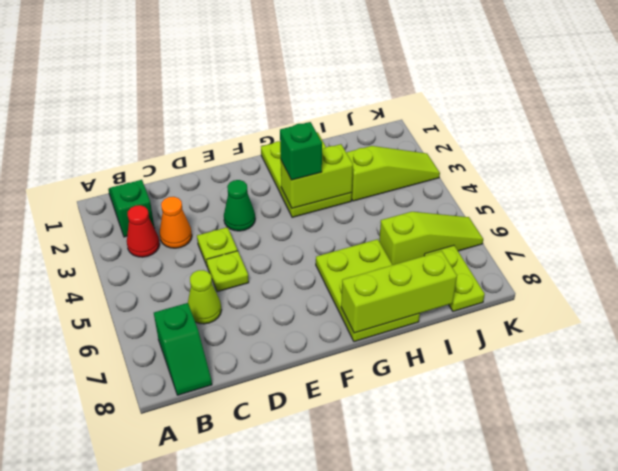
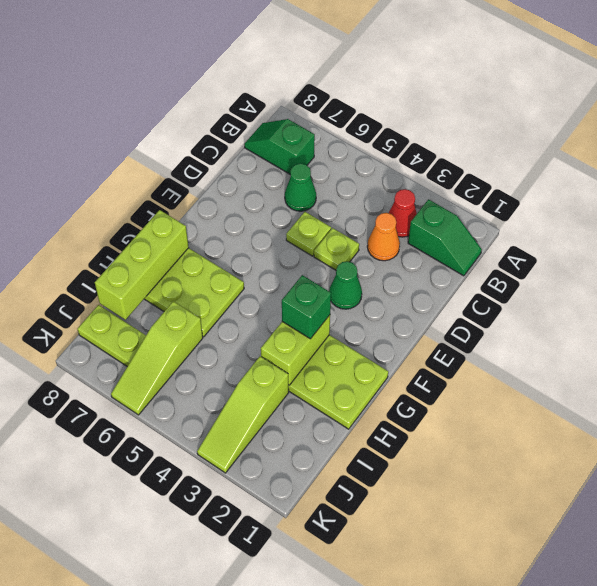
lime 1x1 cone [188,270,221,324] -> green 1x1 cone [285,163,316,211]

